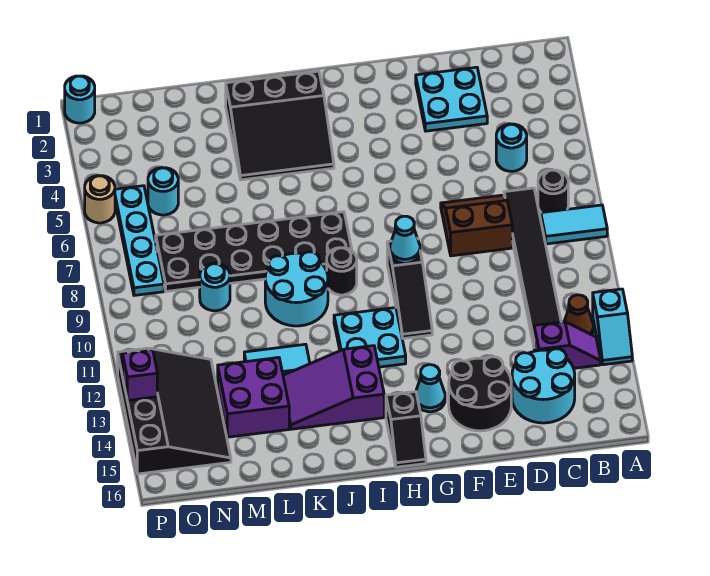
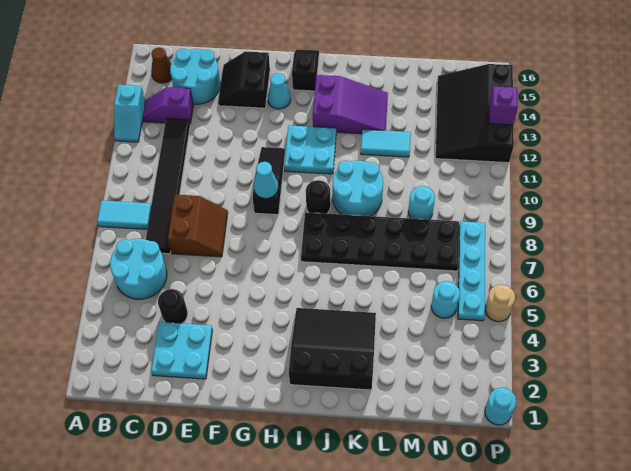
cyan 1x2 slope [593,289,632,365] -> cyan 1x2 slope turned to [114,85,145,142]
black 1x1 round brick [538,170,568,213] -> black 1x1 round brick moved to [158,289,188,324]
brown 1x1 cone [564,295,593,335] -> brown 1x1 cone moved to [151,47,172,83]
cyan 1x1 round brick [496,124,527,171] -> cyan 2x2 round brick [110,239,167,299]
brown 2x2 slope [441,195,512,256] -> brown 2x2 slope turned to [168,195,228,257]
black 2x2 round brick [449,357,511,431] -> black 2x2 slope [218,52,270,108]
purple 2x2 brick [218,358,289,437] -> none

